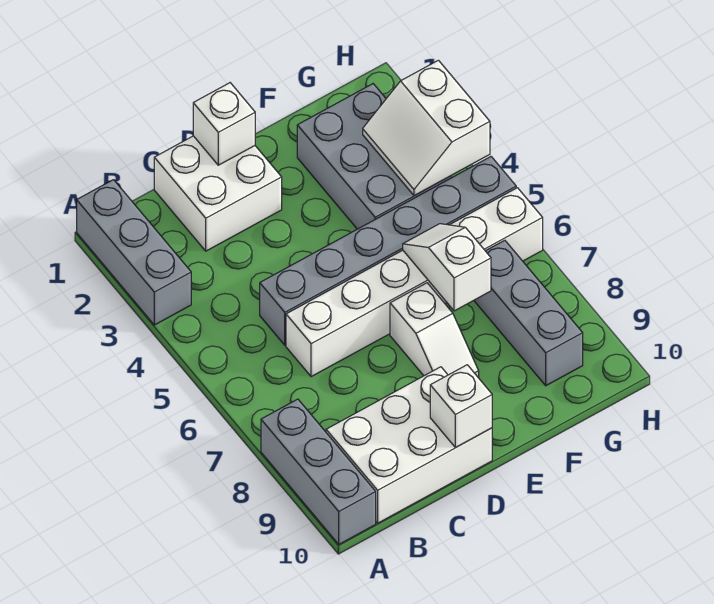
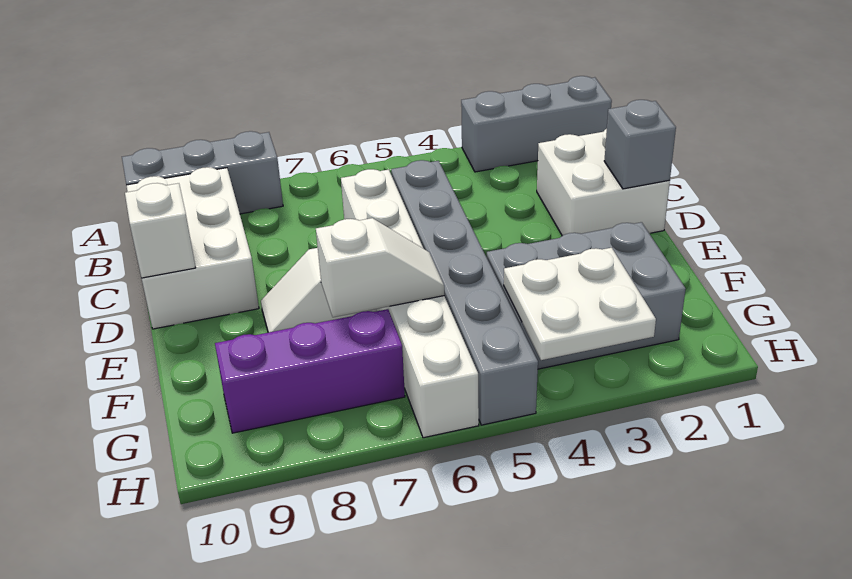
white 1x1 brick [193,83,255,165] -> grey 1x1 brick [604,100,676,189]
white 2x2 slope [363,60,490,196] -> white 2x2 plate [504,248,656,360]
grey 1x3 brick [474,240,583,386] -> purple 1x3 brick [215,309,405,433]

